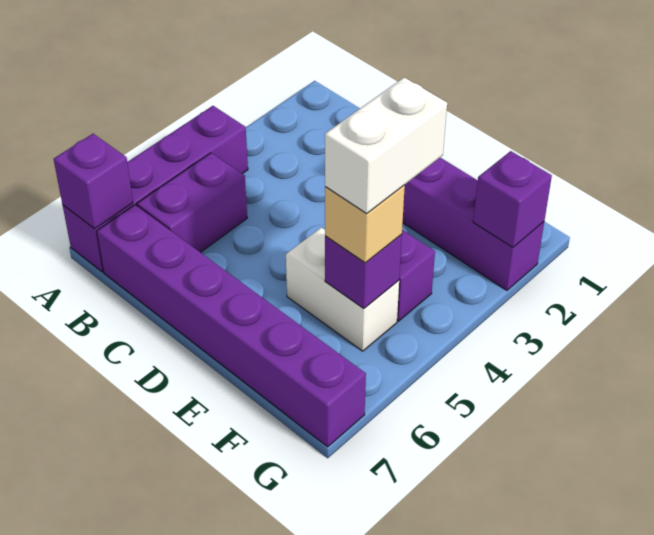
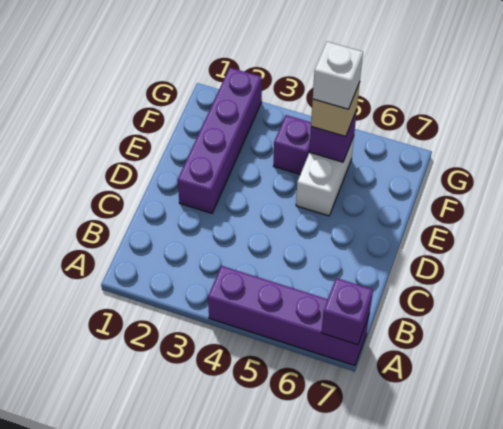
purple 1x2 brick [137,153,247,252] -> none
purple 1x6 brick [97,205,366,447] -> none
white 1x2 brick [325,77,447,213] -> white 1x1 brick [313,42,363,109]
purple 1x1 brick [473,151,552,247] -> none

